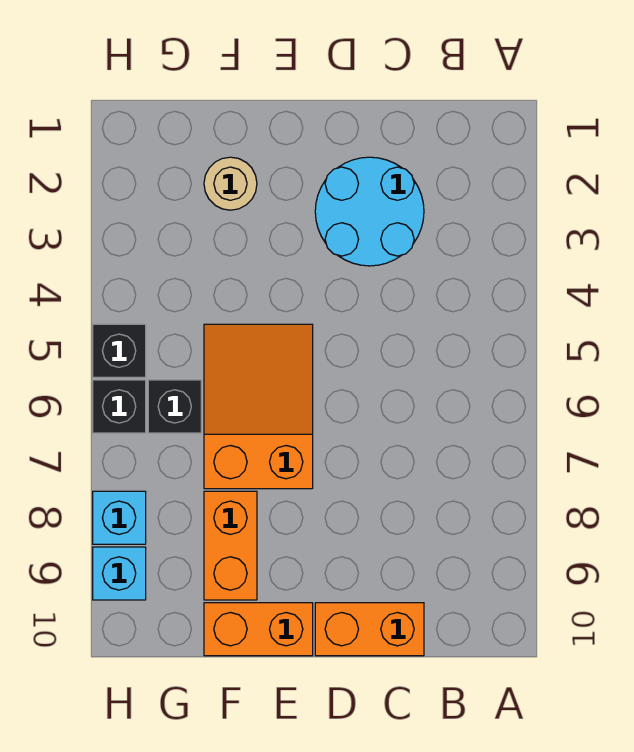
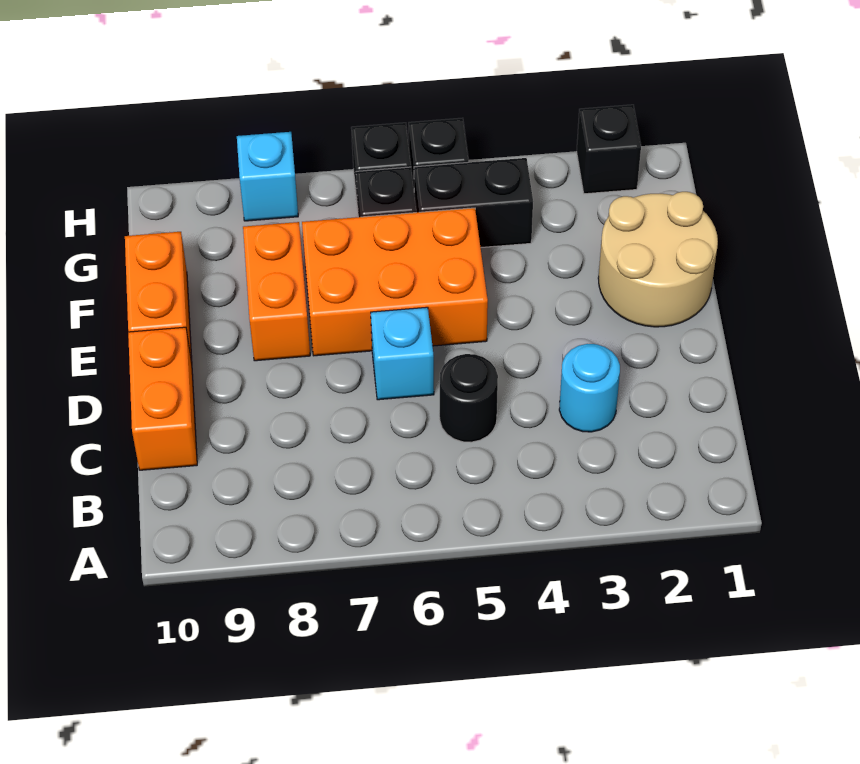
cyan 2x2 round brick [315,157,424,266] -> cyan 1x1 round brick [559,344,620,432]
none -> black 1x1 round brick [440,354,498,442]
orange 2x3 slope [204,324,313,489] -> orange 2x3 brick [302,208,488,356]
tan 1x1 round brick [204,157,257,210] -> tan 2x2 round brick [598,192,718,327]
orange 1x2 brick [204,491,257,600] -> orange 1x2 brick turned to [243,222,310,361]
none -> black 1x2 brick [414,158,533,247]
none -> black 1x1 brick [577,105,641,194]
cyan 1x1 brick [93,547,146,600] -> cyan 1x1 brick moved to [371,307,434,400]

